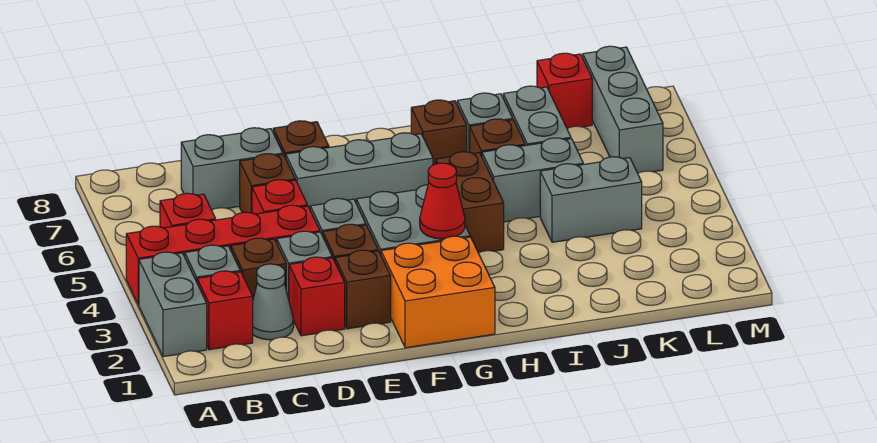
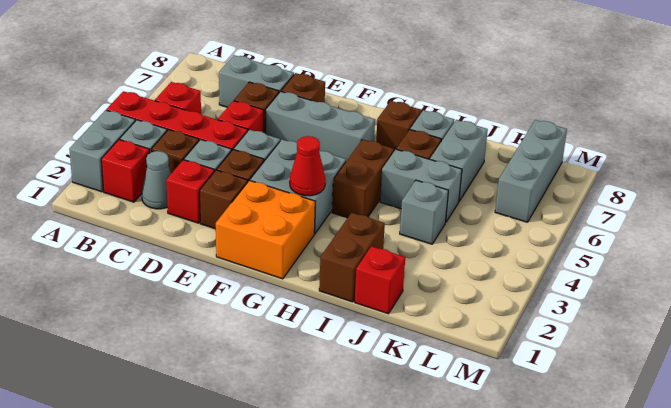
none -> brown 1x2 brick [319,213,385,302]
grey 1x2 brick [540,157,642,242] -> grey 1x1 brick [400,180,448,244]
red 1x1 brick [537,53,592,128] -> red 1x1 brick moved to [355,246,405,314]

